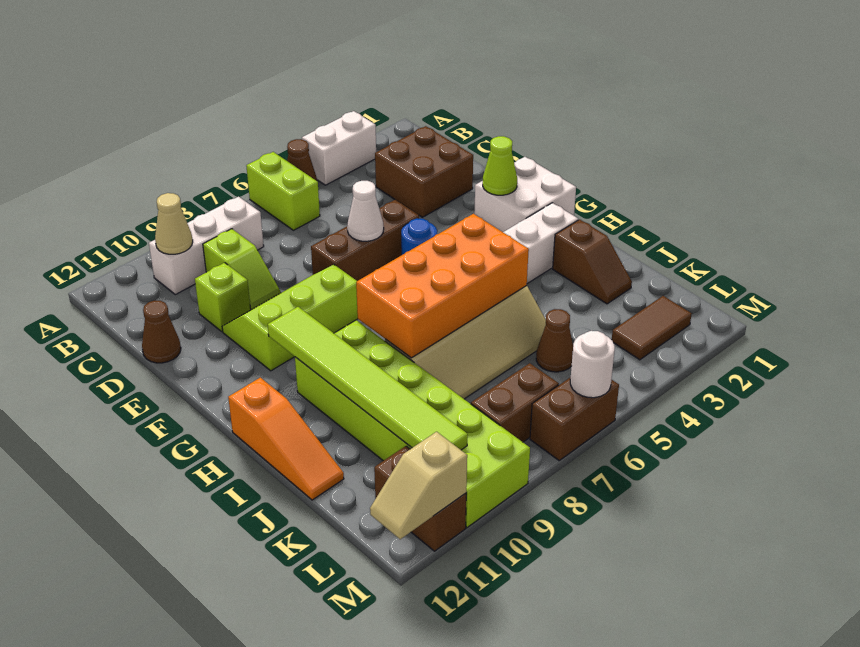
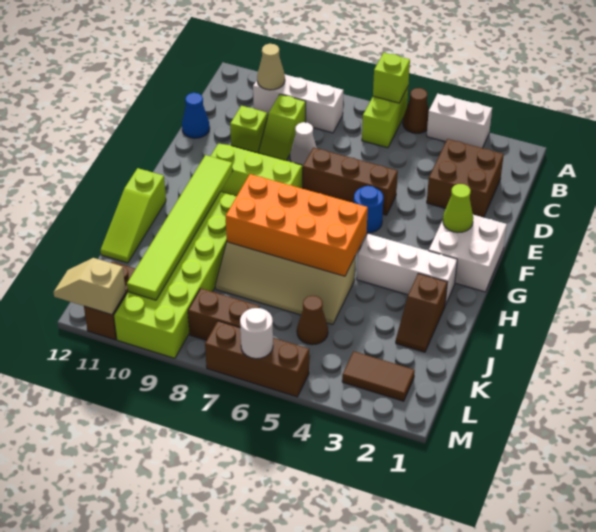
none -> lime 1x1 brick [373,53,410,103]
brown 1x1 cone [142,301,181,363] -> blue 1x1 cone [182,93,210,138]
white 1x1 cone [347,181,384,241] -> white 1x1 cone moved to [290,122,317,165]
orange 1x3 slope [228,378,344,500] -> lime 1x3 slope [100,168,166,263]
brown 1x2 brick [530,377,619,460] -> brown 1x3 brick [205,321,309,397]

